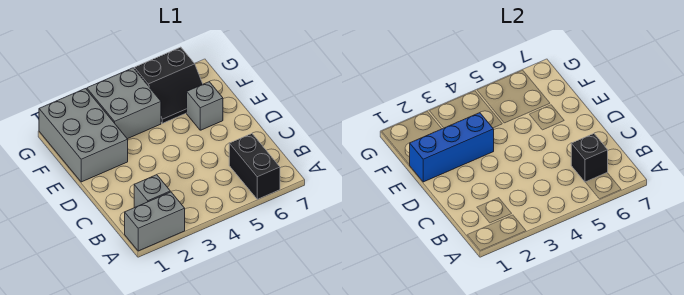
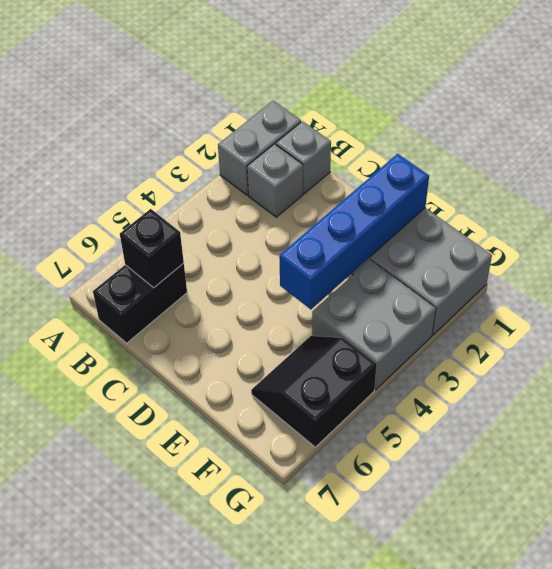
black 1x2 brick [229,134,280,199] -> black 1x2 brick turned to [93,263,187,343]
blue 1x3 brick [410,113,494,182] -> blue 1x4 brick [279,154,429,309]
grey 1x1 brick [187,82,223,130] -> grey 1x1 brick moved to [276,121,331,194]

